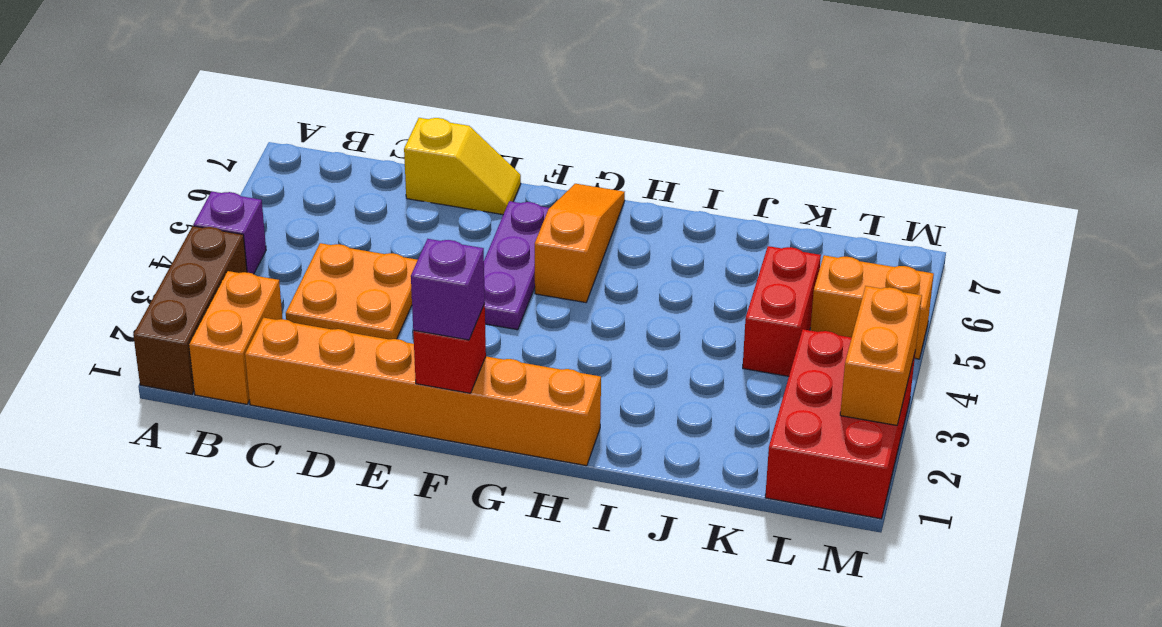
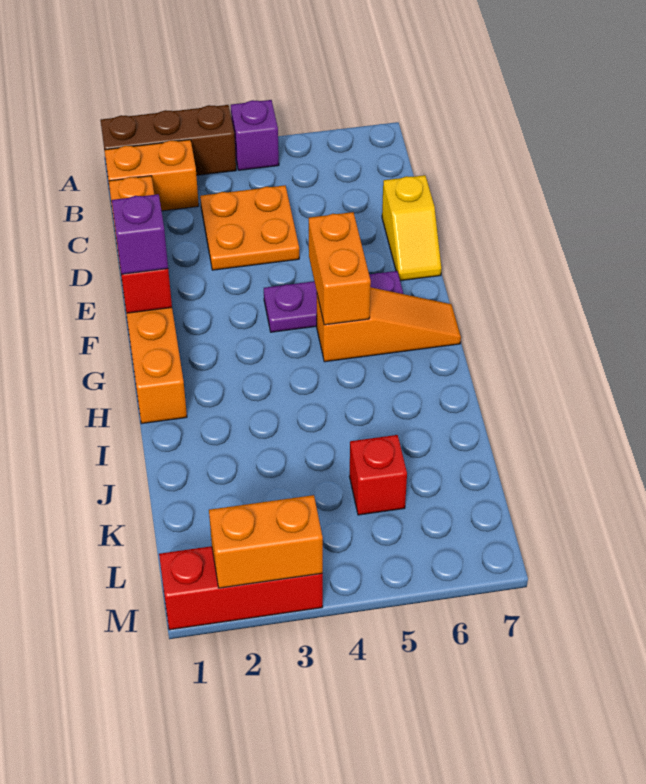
red 1x2 brick [743,246,821,376] -> red 1x1 brick [349,435,407,515]
red 2x3 brick [765,329,916,519] -> red 1x3 brick [159,546,323,630]
orange 1x2 brick [810,255,934,359] -> orange 1x2 brick moved to [309,212,371,325]

